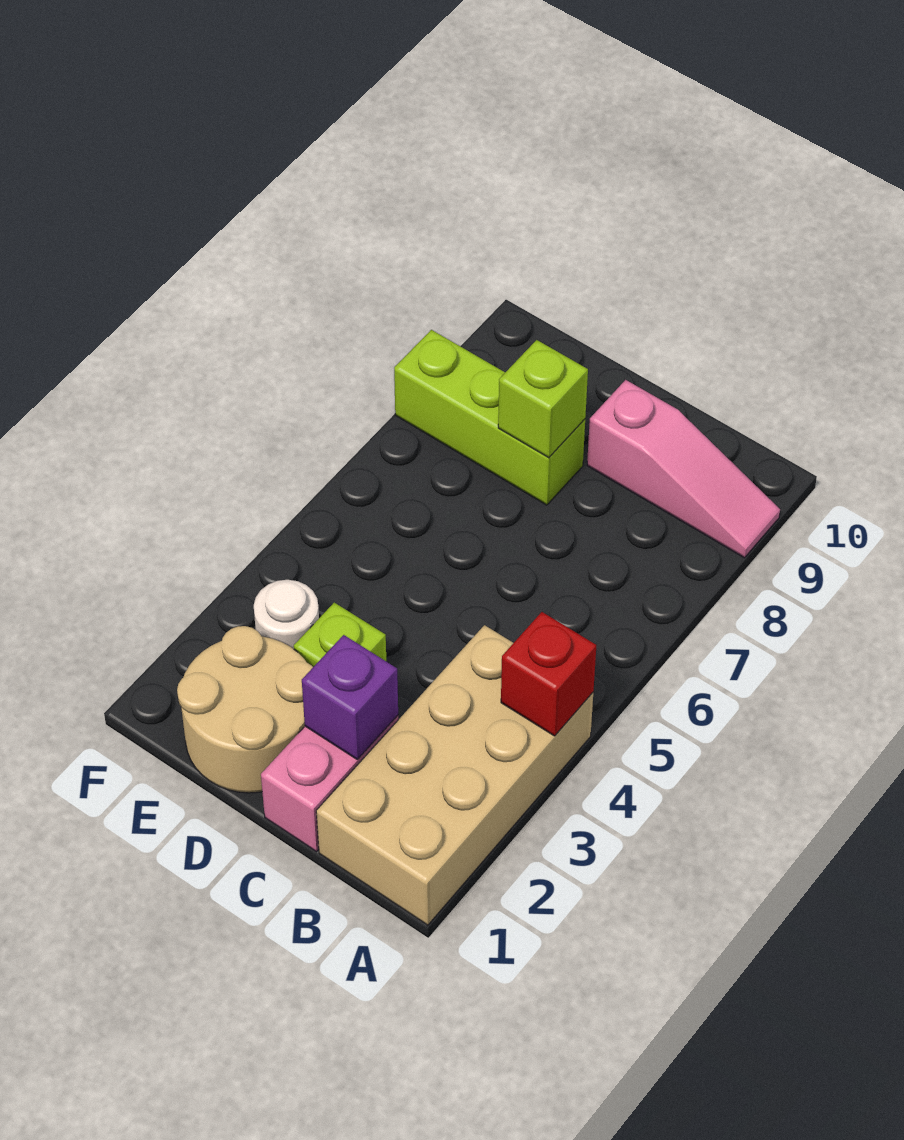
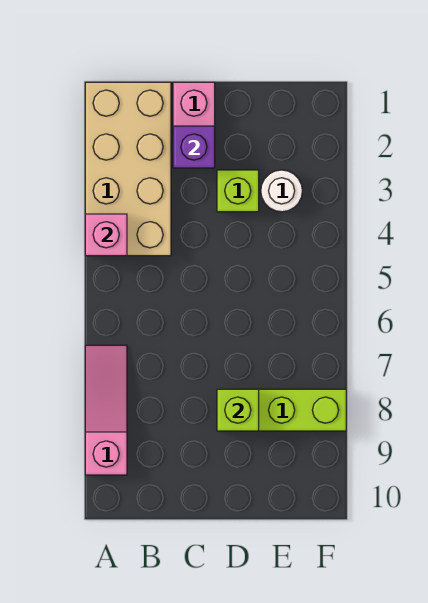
red 1x1 brick [501,612,596,736] -> pink 1x1 brick [85,214,127,256]
pink 1x3 slope [587,380,780,558] -> pink 1x3 slope turned to [85,345,127,475]
tan 2x2 round brick [177,626,313,793] -> none

